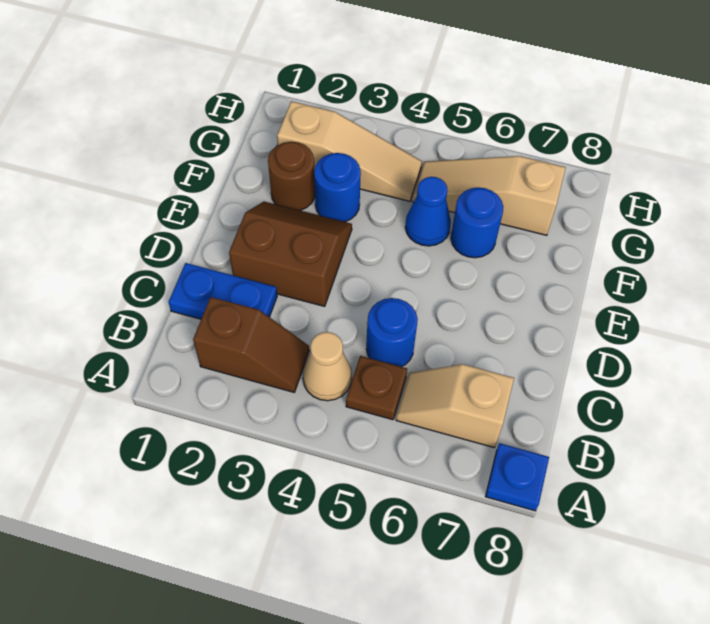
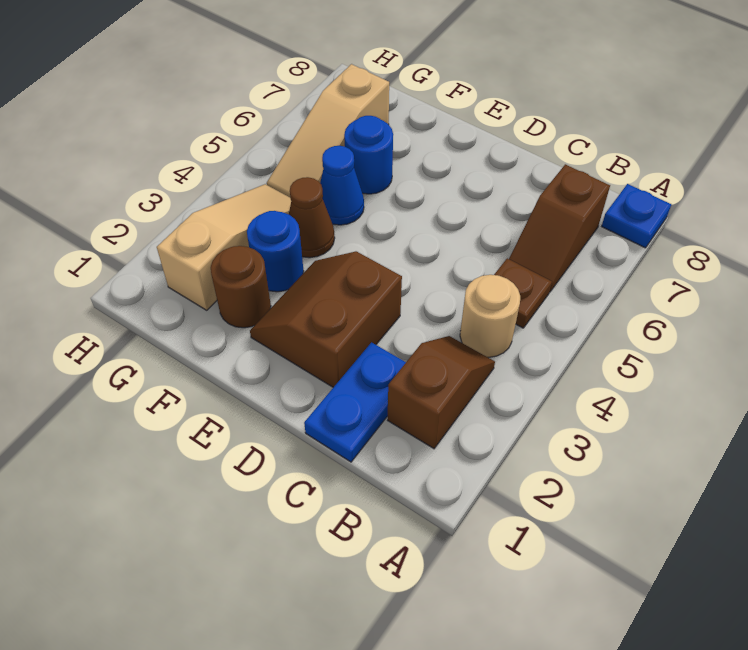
tan 1x1 cone [303,332,352,401] -> tan 1x1 round brick [460,275,520,358]
tan 1x2 slope [396,364,514,448] -> brown 1x2 slope [509,164,610,292]
blue 1x1 round brick [366,298,418,367] -> none
none -> brown 1x1 cone [289,177,335,258]

